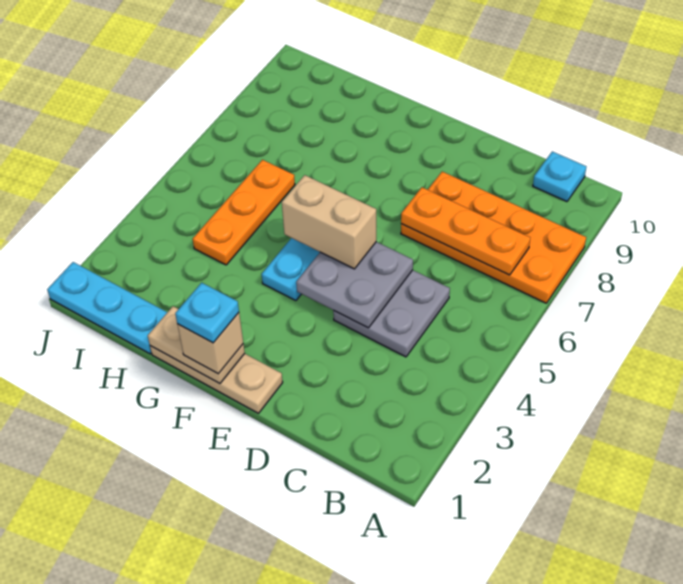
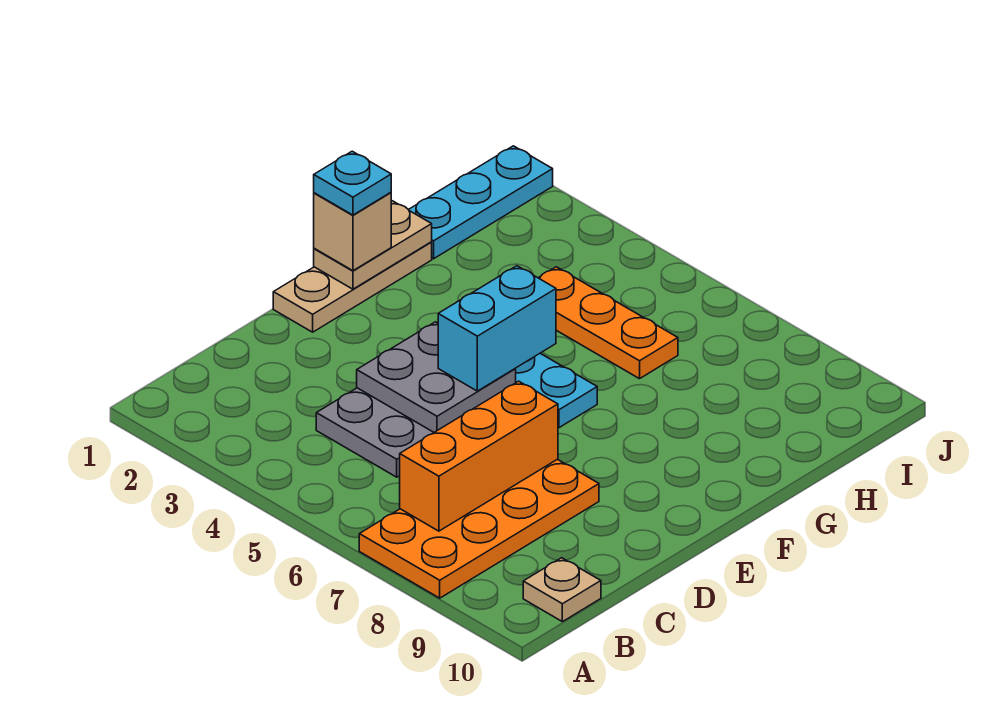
orange 1x3 plate [401,187,530,275] -> orange 1x3 brick [400,381,558,531]
cyan 1x1 plate [533,152,586,202] -> tan 1x1 plate [523,558,601,622]
tan 1x2 brick [282,175,376,269] -> cyan 1x2 brick [438,266,556,391]

